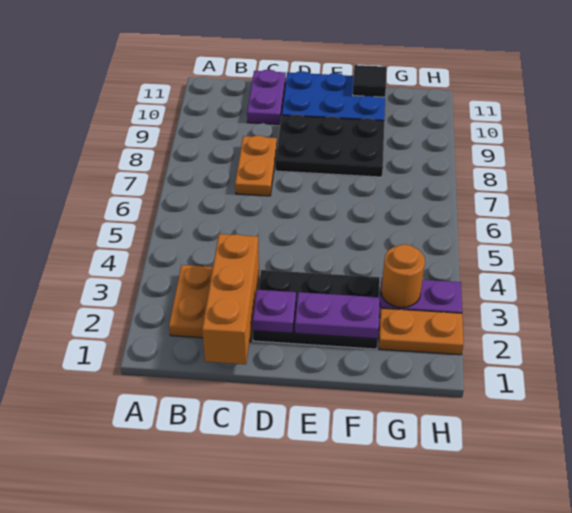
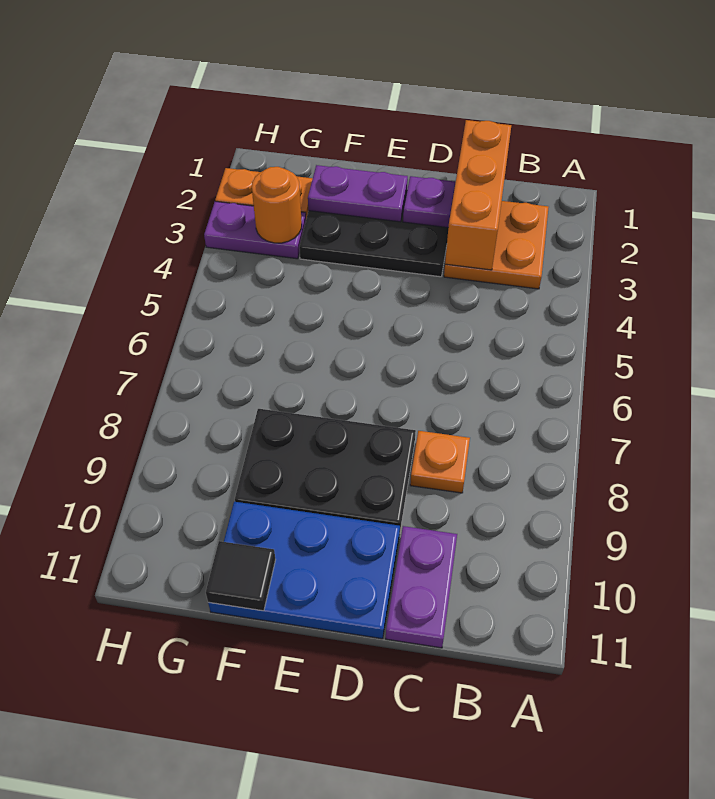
orange 1x2 plate [235,135,277,196] -> orange 1x1 plate [410,431,470,493]

